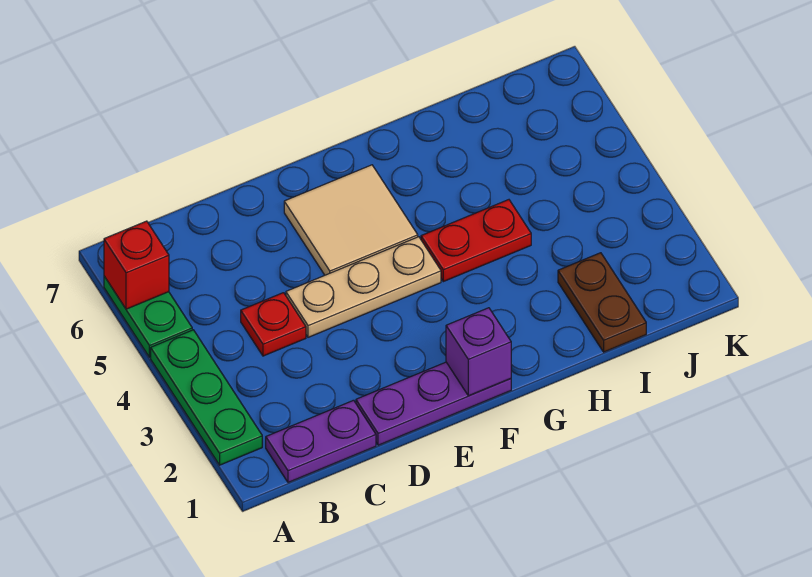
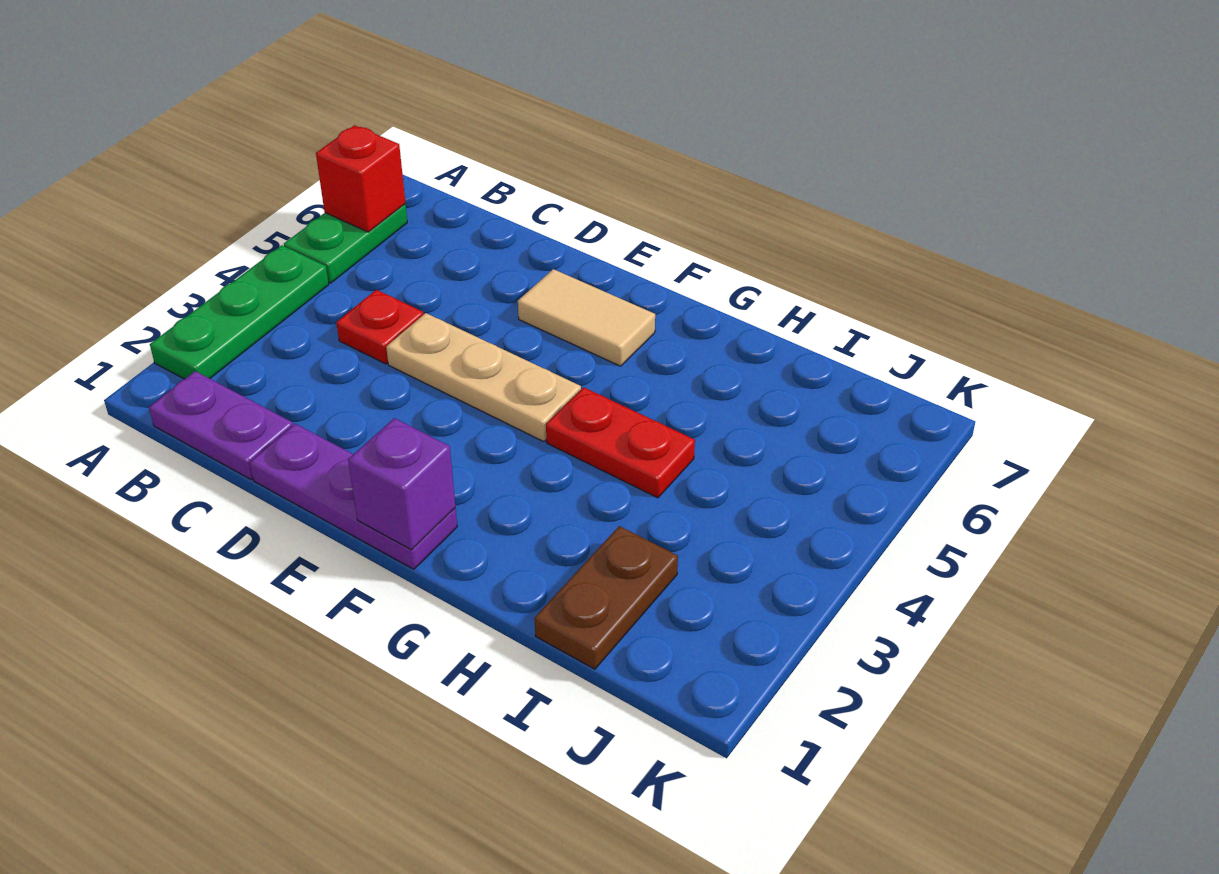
tan 2x2 tile [284,165,418,275] -> tan 1x2 tile [518,269,655,366]

